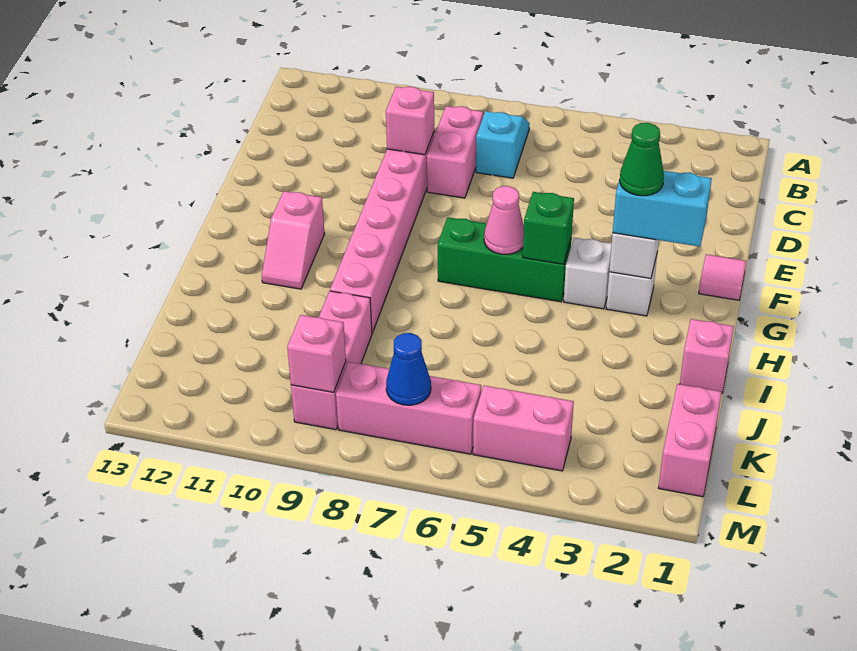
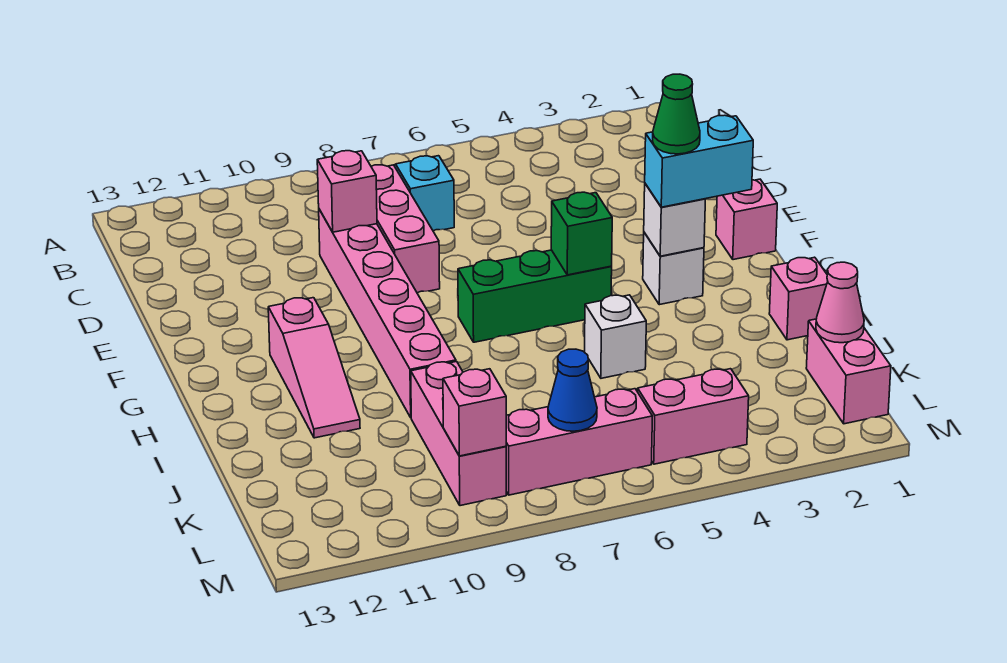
pink 1x2 brick [427,106,483,198] -> pink 1x3 brick [371,165,440,293]
pink 1x1 tile [699,254,746,300] -> pink 1x1 brick [716,179,777,260]
white 1x1 brick [564,238,612,309] -> white 1x1 brick moved to [585,295,646,378]
pink 1x1 cone [484,186,524,254] -> pink 1x1 cone moved to [816,262,864,343]
pink 1x2 slope [262,191,325,289] -> pink 1x3 slope [268,298,360,438]

